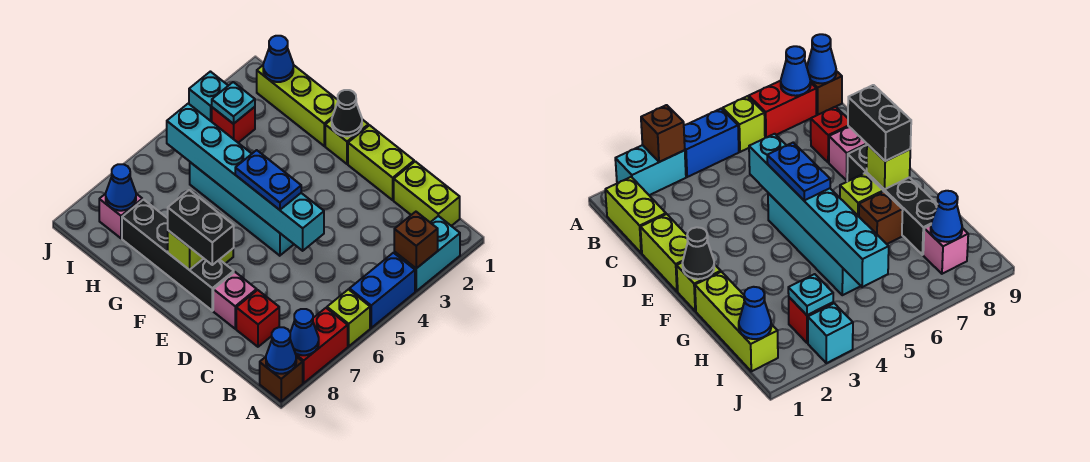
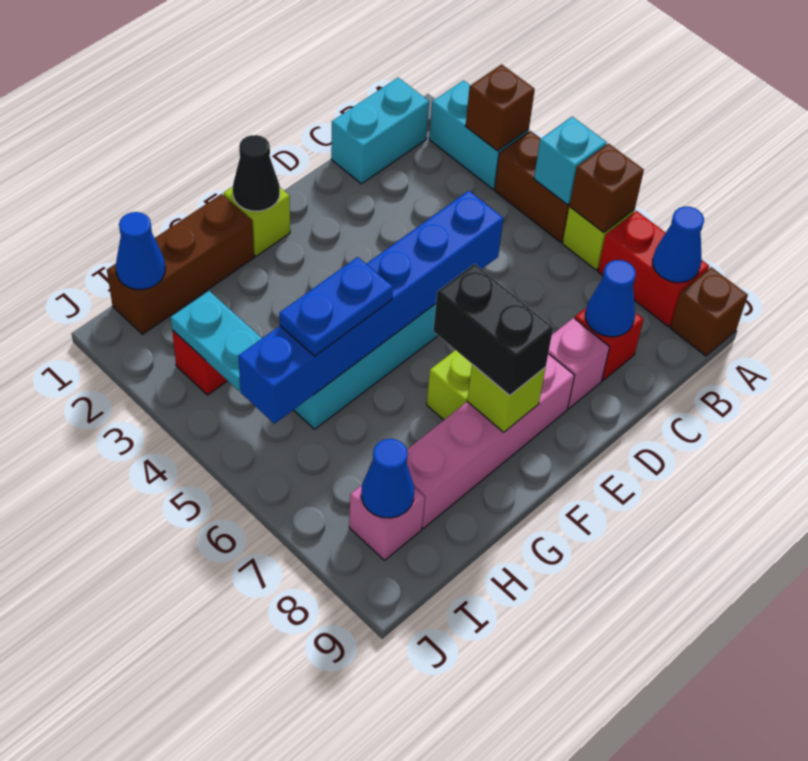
blue 1x2 brick [349,253,415,328] -> brown 1x2 brick [494,131,570,242]
blue 1x1 cone [266,327,296,374] -> blue 1x1 cone moved to [585,260,636,337]
lime 1x2 brick [394,161,460,226] -> cyan 1x2 brick [331,78,429,184]
lime 1x2 brick [348,125,414,200] -> none
cyan 1x6 brick [167,104,324,251] -> blue 1x6 brick [238,191,504,424]
blue 1x2 plate [235,150,301,210] -> blue 1x2 plate moved to [279,257,393,356]
black 1x4 brick [122,200,234,311] -> pink 1x4 brick [407,354,575,528]
black 1x2 brick [168,190,234,265] -> black 1x2 brick turned to [434,264,553,396]
lime 1x3 brick [257,65,338,146] -> brown 1x3 brick [107,194,254,334]
brown 1x1 brick [859,192,903,244] -> brown 1x1 brick moved to [570,144,644,233]
cyan 1x1 plate [212,82,255,124] -> cyan 1x2 plate [171,291,262,391]
cyan 1x1 brick [189,72,228,122] -> cyan 1x1 brick moved to [534,117,607,205]

